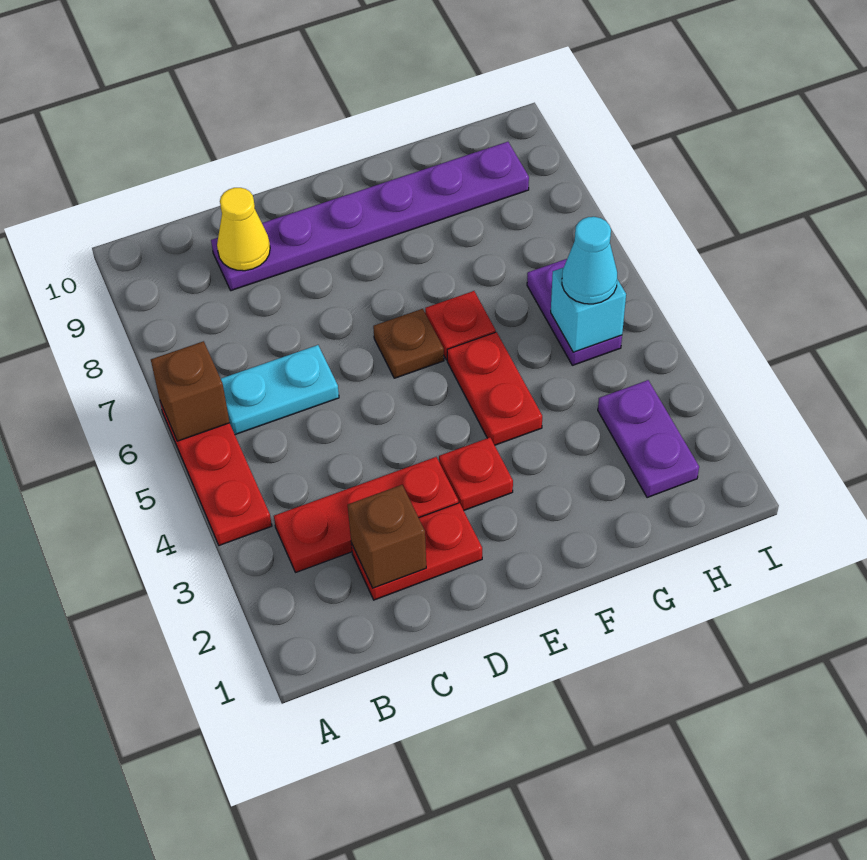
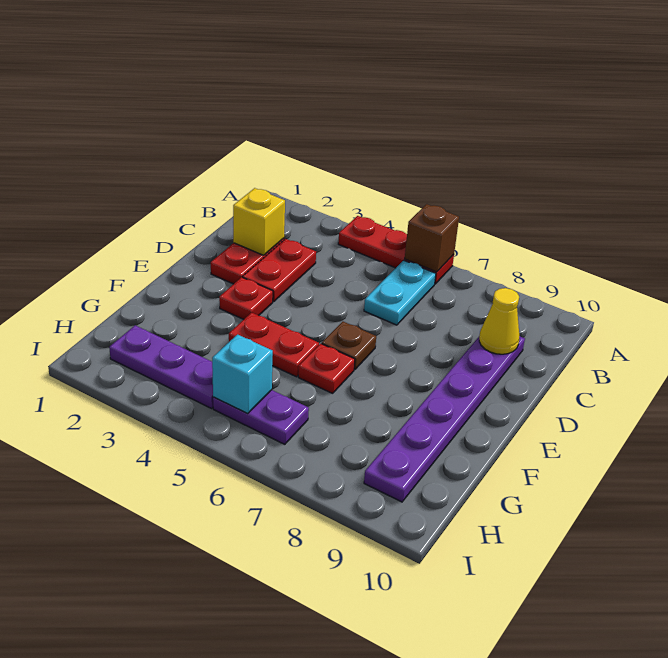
red 1x3 plate [274,457,459,572] -> red 1x2 plate [243,239,316,302]
brown 1x1 brick [348,485,426,588] -> yellow 1x1 brick [233,188,285,255]
purple 1x2 plate [598,380,699,498] -> purple 1x3 plate [109,325,213,408]
cyan 1x1 cone [562,217,617,304] -> none

